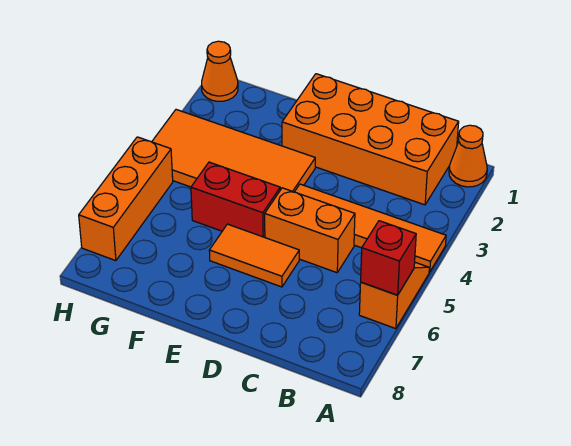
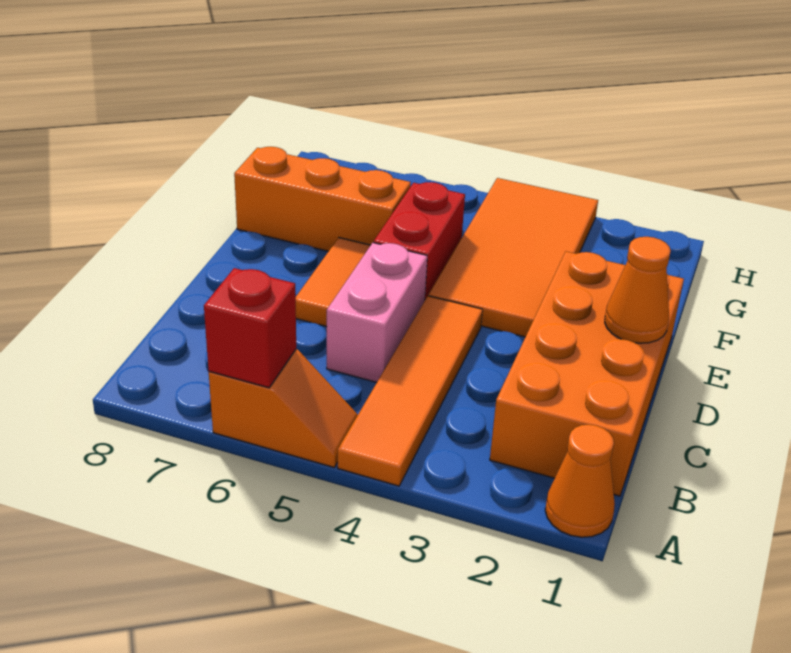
orange 1x2 brick [265,188,355,273] -> pink 1x2 brick [327,243,427,382]
orange 1x1 cone [202,41,238,101] -> orange 1x1 cone moved to [605,237,671,343]
orange 1x3 brick [79,137,173,261] -> orange 1x3 brick moved to [234,147,411,251]

